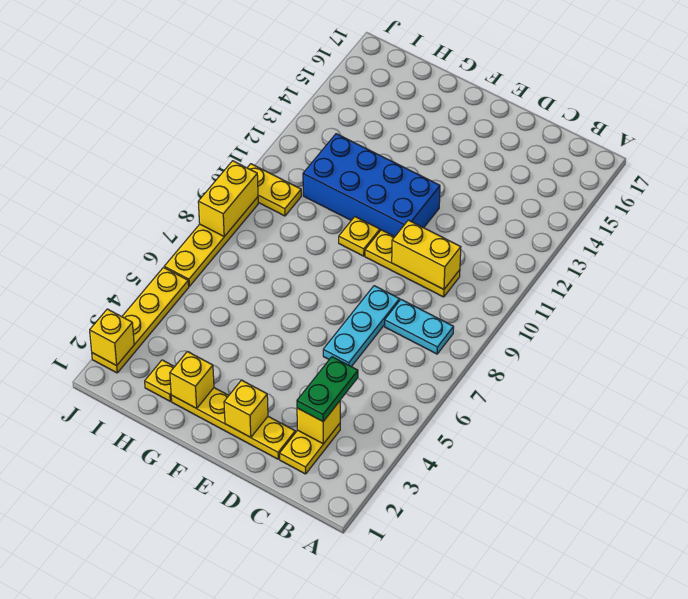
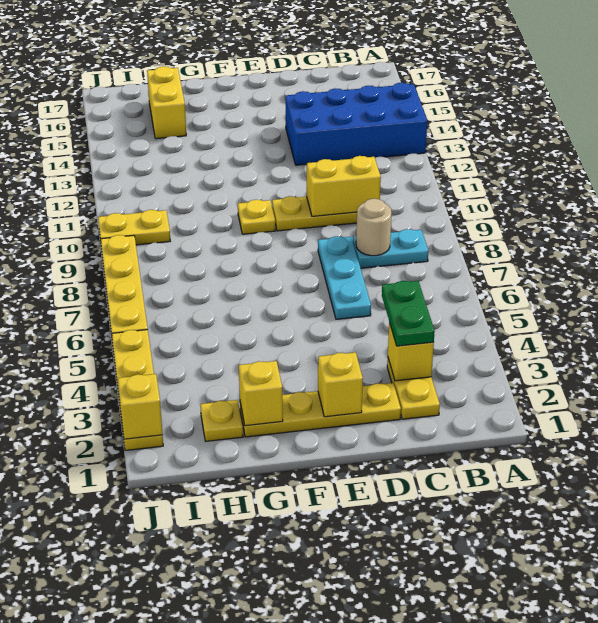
none -> tan 1x1 round brick [356,199,391,256]
blue 2x4 brick [303,134,440,236] -> blue 2x4 brick moved to [285,83,427,165]
yellow 1x2 brick [198,161,258,237] -> yellow 1x2 brick moved to [147,66,186,139]

